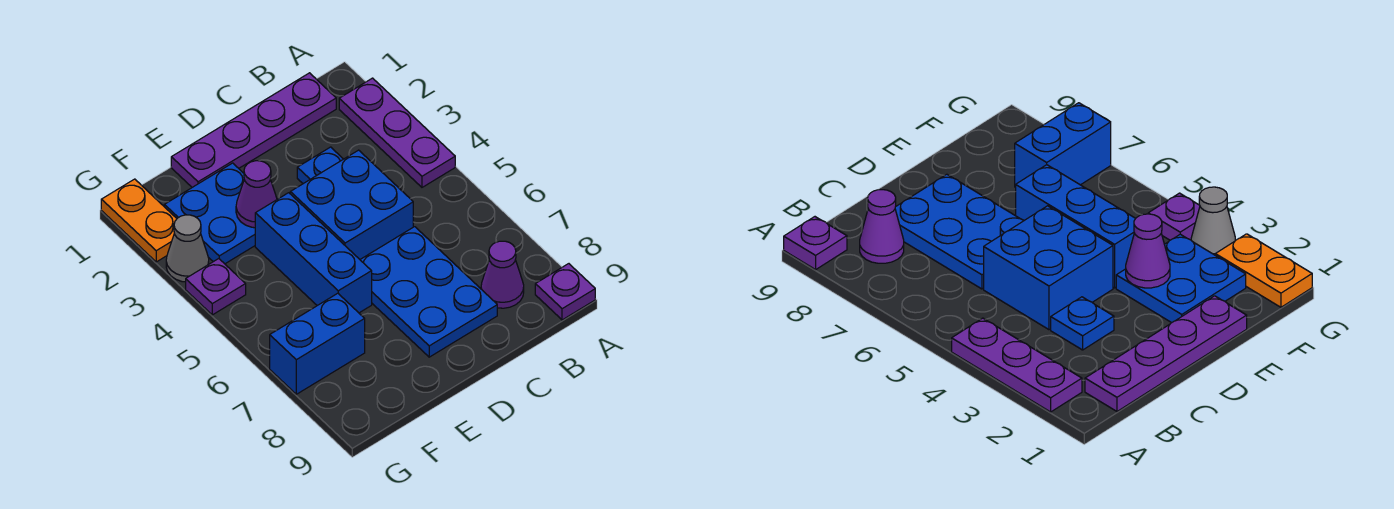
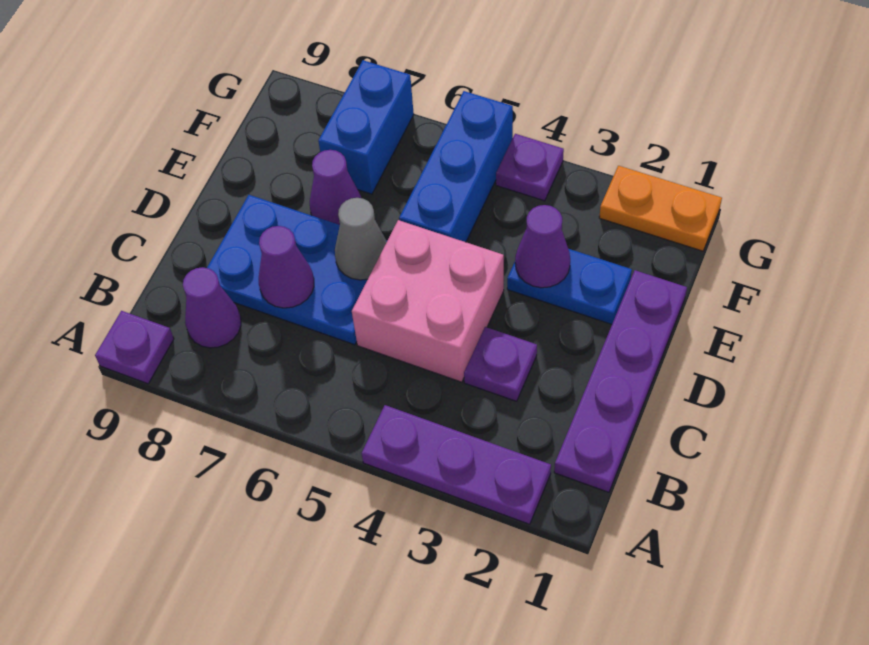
blue 1x1 plate [297,147,343,184] -> purple 1x1 plate [464,327,537,401]
blue 2x2 brick [290,150,413,259] -> pink 2x2 brick [352,220,504,382]
none -> purple 1x1 cone [259,226,314,308]
blue 2x2 plate [164,163,255,264] -> blue 1x2 plate [507,249,632,324]
blue 1x3 brick [255,193,372,313] -> blue 1x3 brick turned to [399,91,513,242]
none -> purple 1x1 cone [310,150,361,225]
grey 1x1 cone [166,215,209,282] -> grey 1x1 cone moved to [335,198,387,280]

